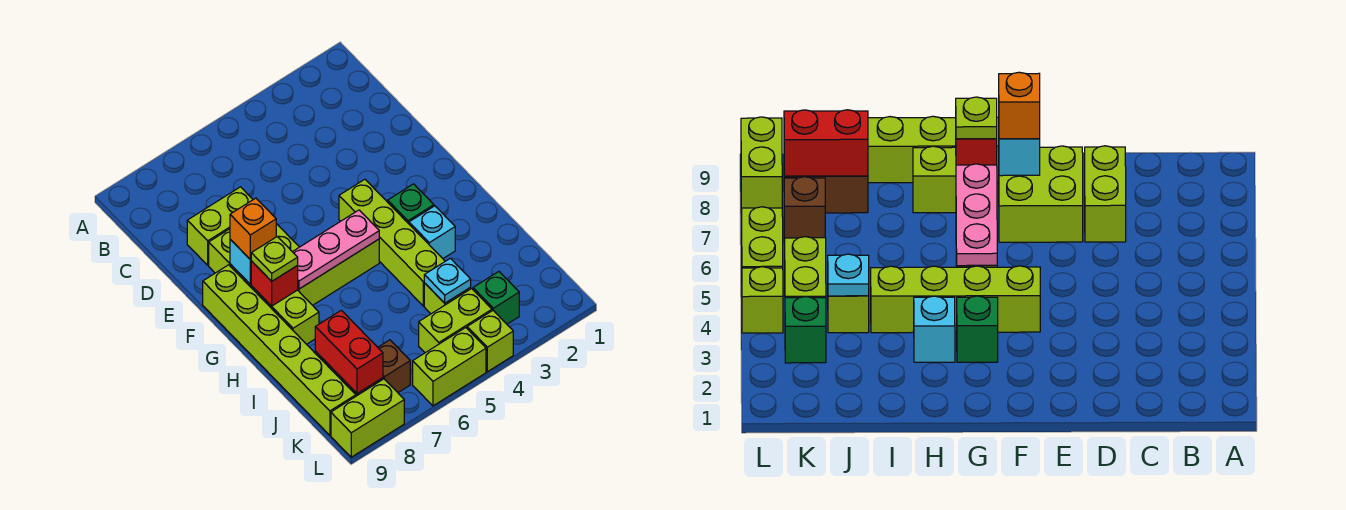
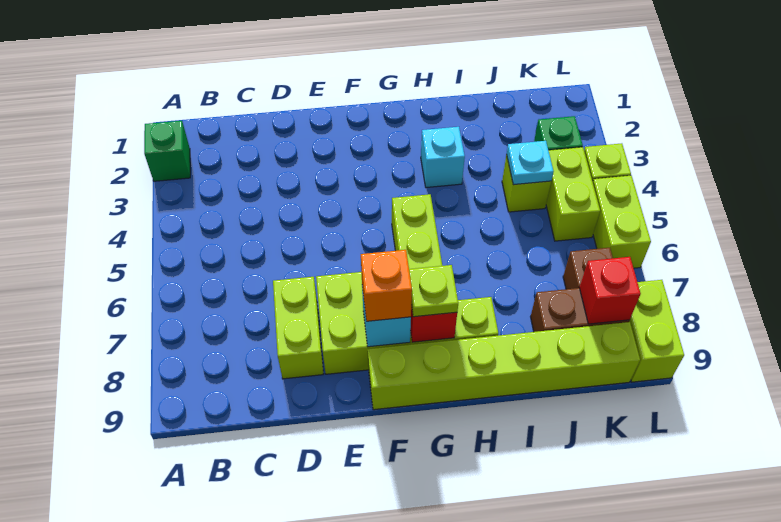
lime 1x4 brick [339,179,445,306] -> none
green 1x1 brick [388,184,434,224] -> green 1x1 brick moved to [144,121,190,181]
pink 1x3 plate [293,210,379,289] -> none
red 1x2 brick [315,310,383,394] -> red 1x1 brick [579,257,641,324]

